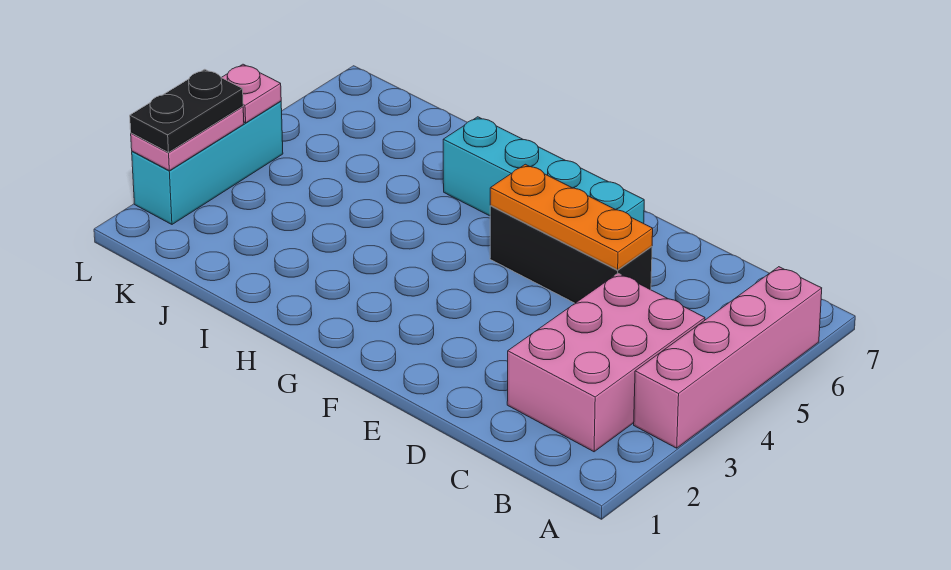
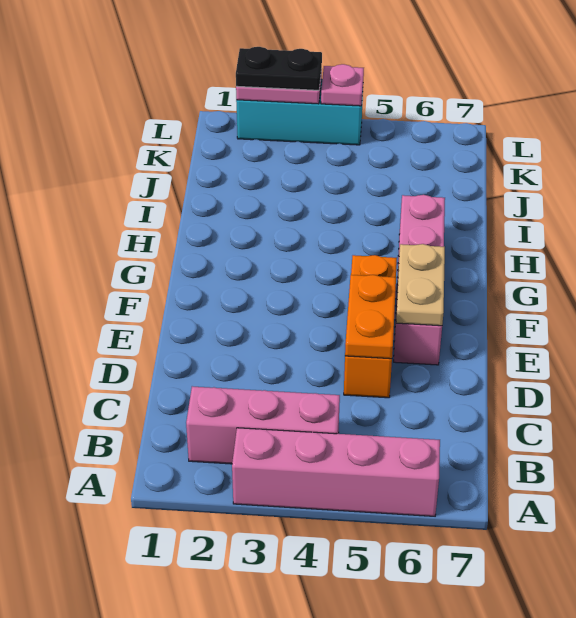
pink 2x3 brick [507,273,705,452] -> pink 1x3 brick [186,386,340,464]
black 1x3 brick [490,206,652,303] -> orange 1x3 brick [344,255,397,398]
orange 1x3 plate [490,164,653,270] -> orange 1x2 plate [345,275,396,359]
cyan 1x4 brick [443,117,644,223] -> pink 1x4 brick [394,195,445,365]
none -> tan 1x2 plate [396,244,445,326]

